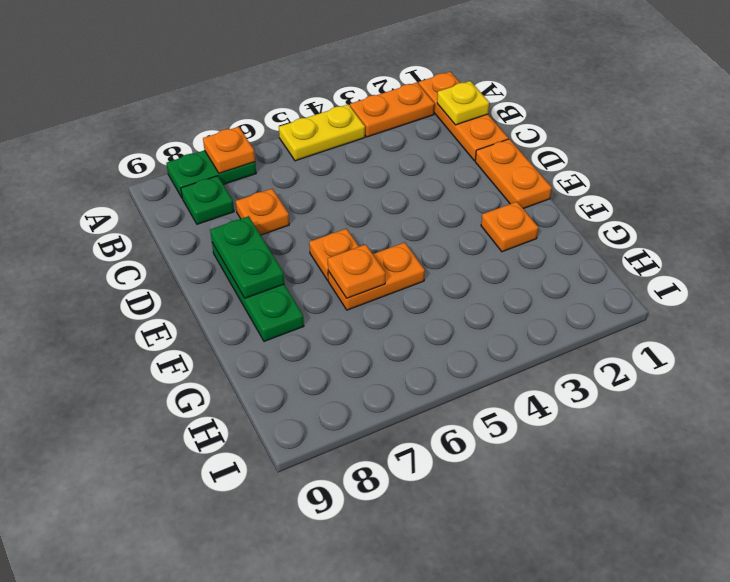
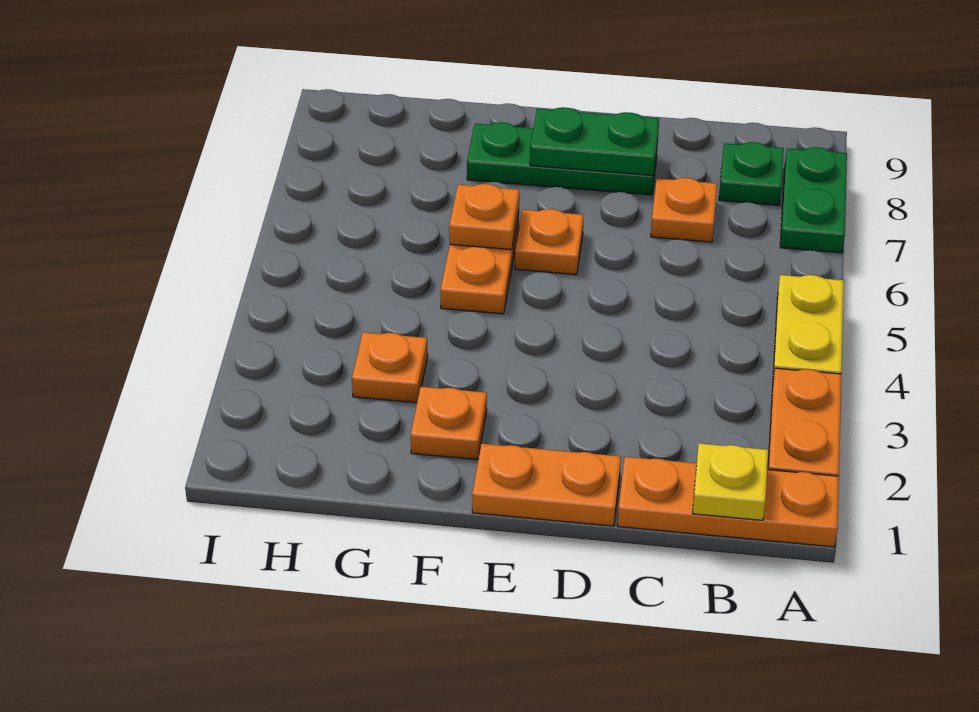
orange 1x1 plate [203,127,255,173] -> orange 1x1 plate moved to [352,332,428,403]

